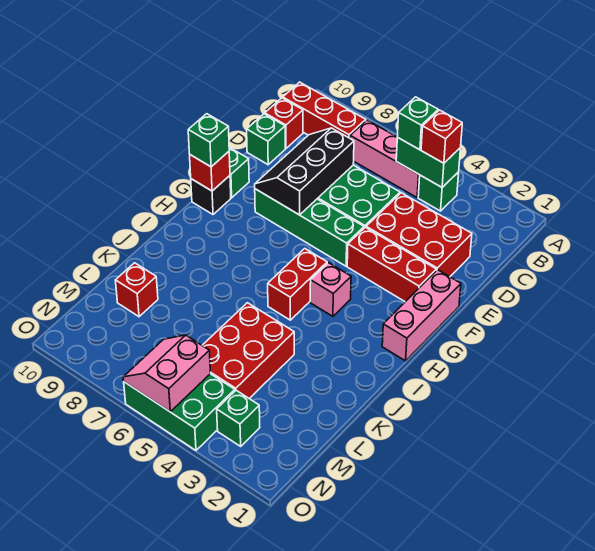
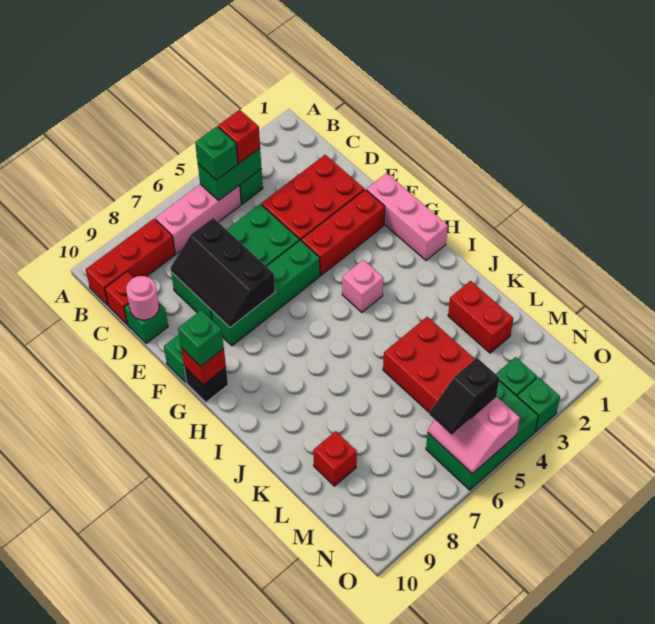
none -> pink 1x1 round brick [126,276,159,320]
red 1x2 brick [268,249,327,320] -> red 1x2 brick moved to [448,281,513,353]
none -> black 1x2 slope [429,358,499,435]
none -> green 1x1 brick [517,377,560,432]

